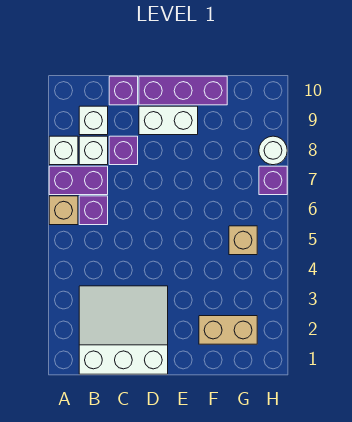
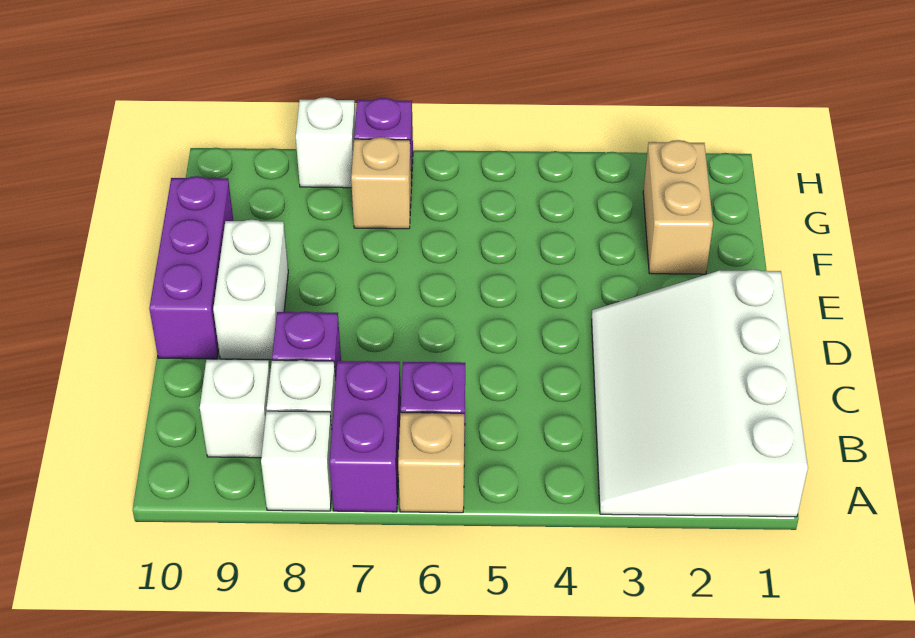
white 3x3 slope [79,286,168,374] -> white 3x4 slope [592,270,808,517]
purple 1x1 brick [109,76,138,105] -> none
tan 1x1 brick [229,226,257,255] -> tan 1x1 brick moved to [351,137,411,229]
white 1x1 round brick [259,136,287,165] -> white 1x1 brick [296,97,355,188]

